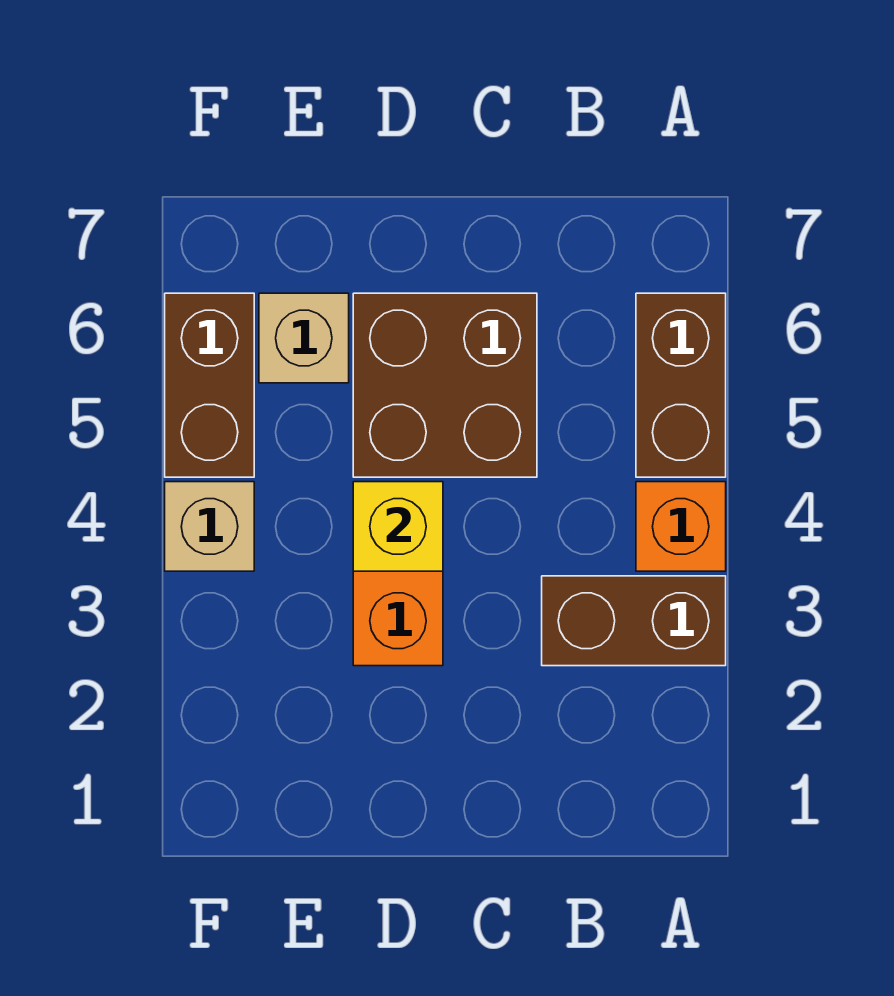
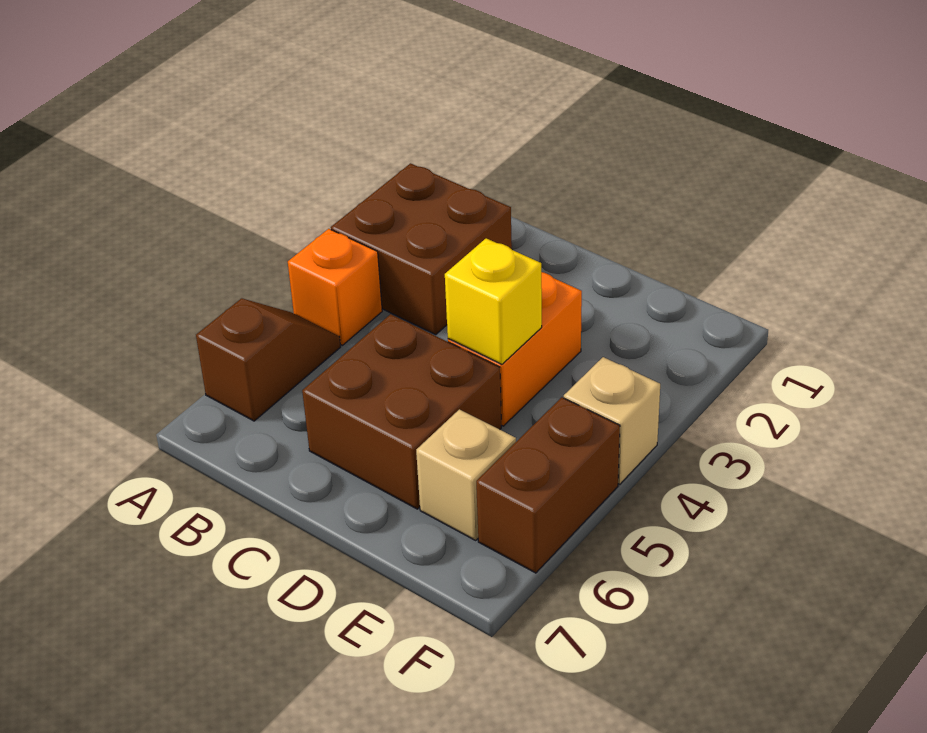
brown 1x2 brick [542,576,726,666] -> brown 2x2 brick [331,163,512,335]
brown 1x2 brick [636,293,726,477] -> brown 1x2 slope [196,298,340,421]

